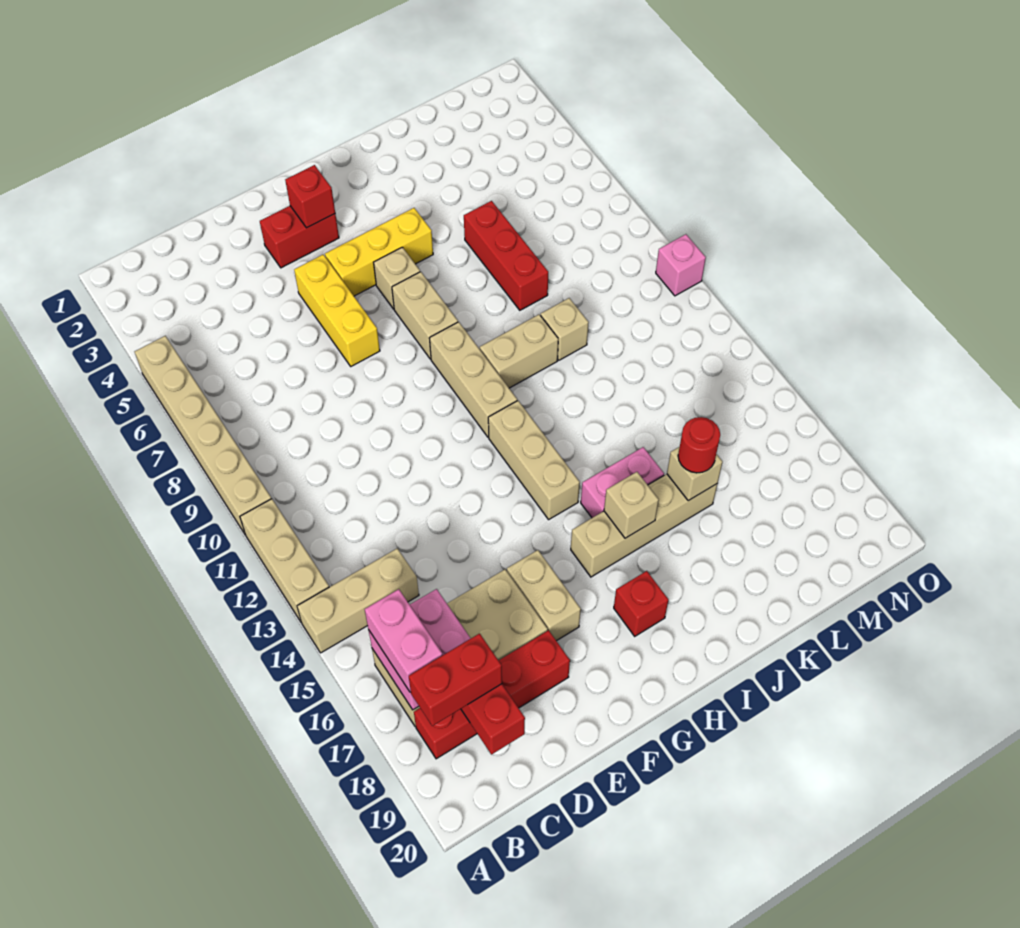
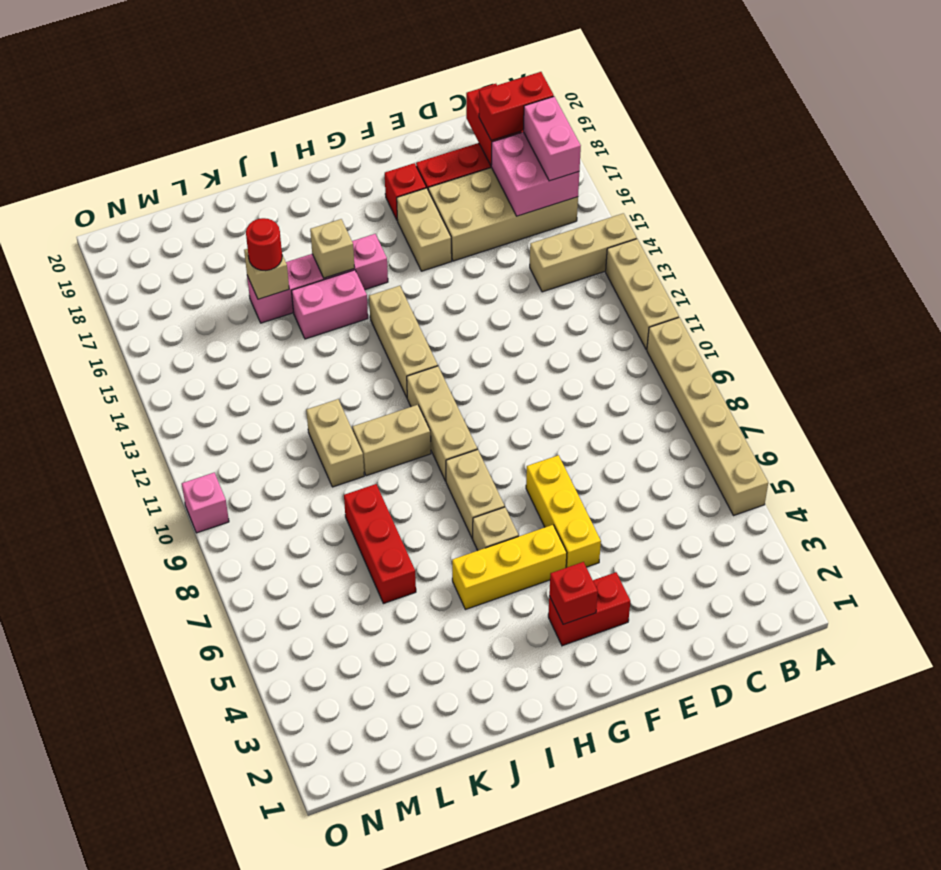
tan 1x4 brick [571,474,718,577] -> pink 1x4 brick [247,234,388,323]
red 1x1 brick [614,571,669,636] -> red 1x1 brick moved to [385,163,426,221]
tan 1x1 brick [541,298,589,360] -> tan 1x2 brick [306,399,364,487]

